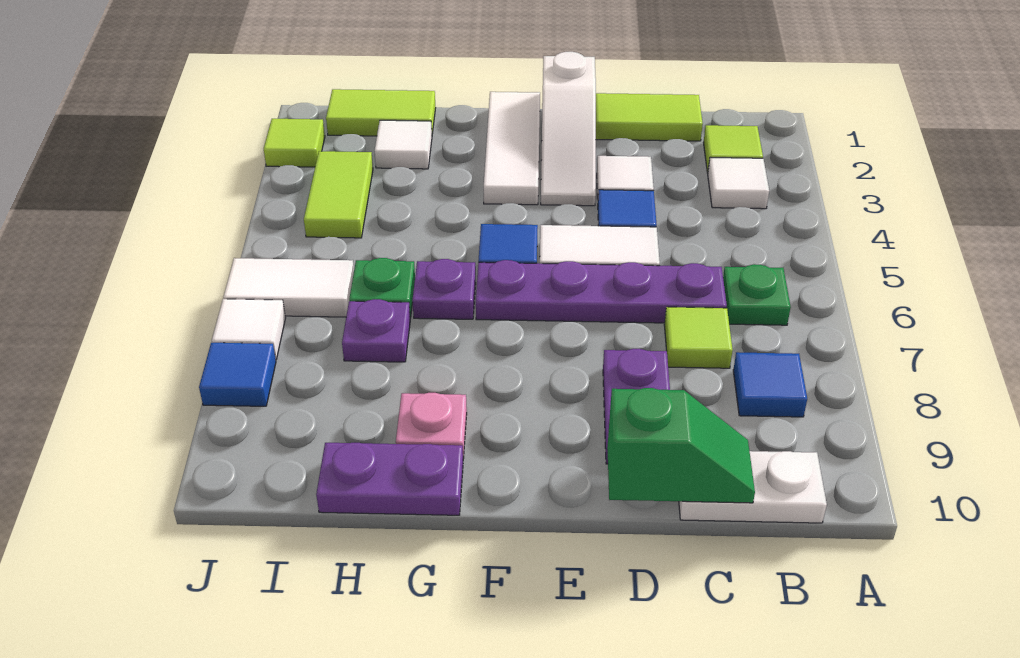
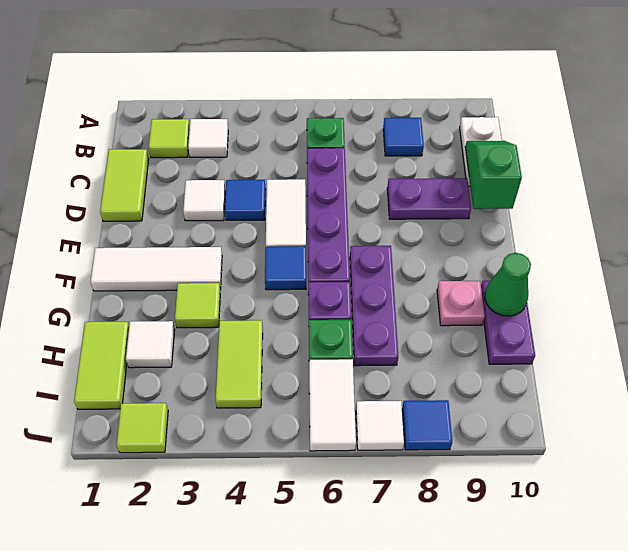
lime 1x1 tile [664,307,733,368] -> lime 1x1 tile moved to [175,283,220,328]
white 1x3 slope [541,52,596,206] -> none
none -> green 1x1 cone [485,253,531,316]
purple 1x1 plate [342,299,410,362] -> purple 1x3 plate [350,246,398,366]
lime 1x2 tile [304,151,373,238] -> lime 1x2 tile turned to [216,320,263,408]

